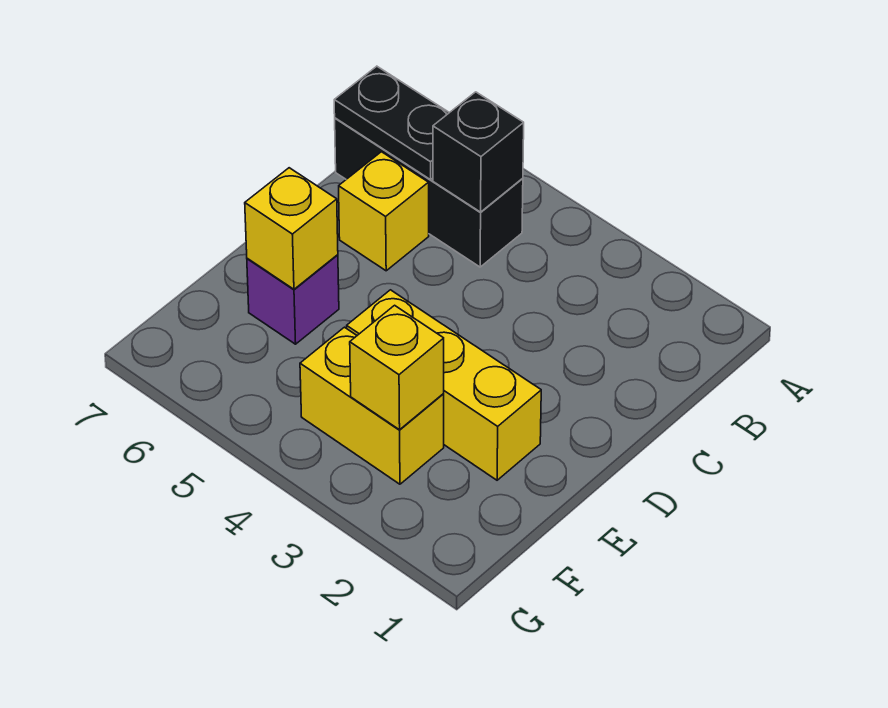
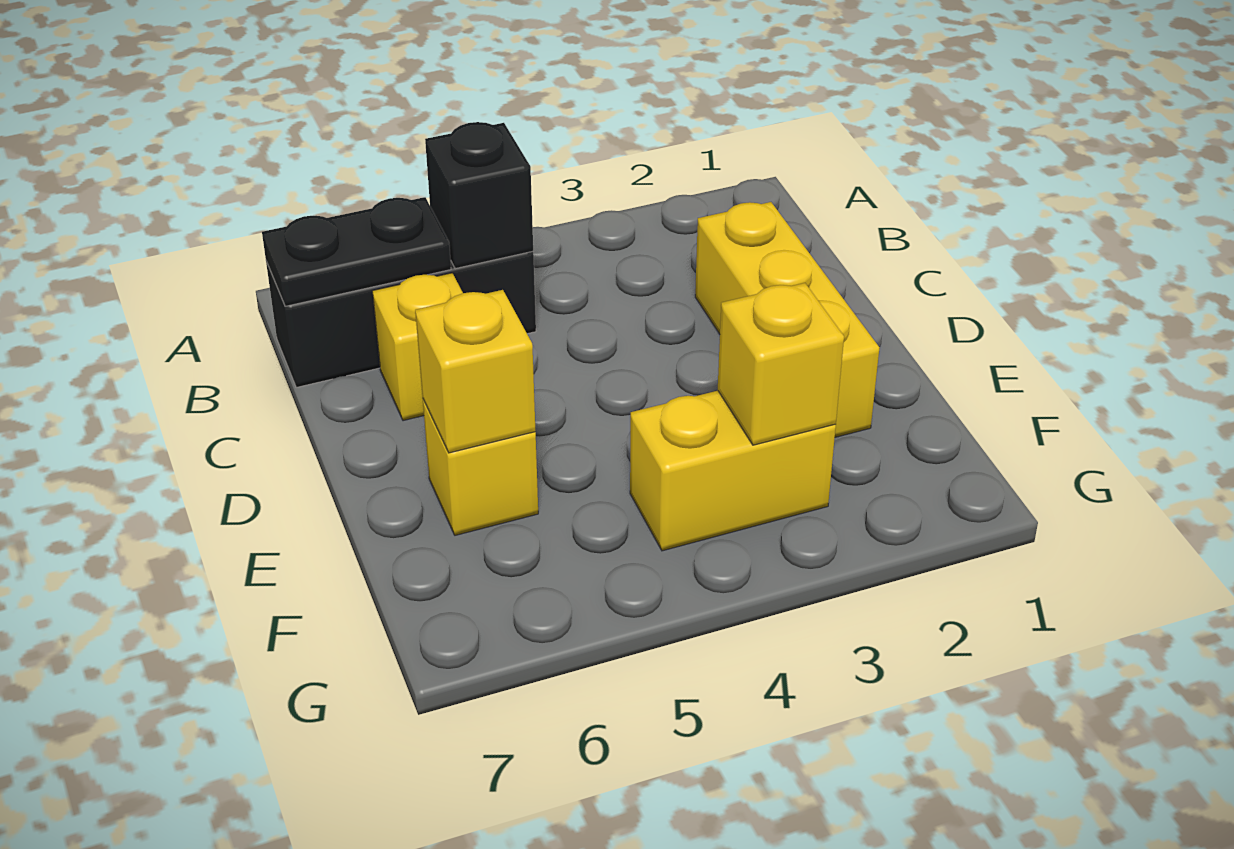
yellow 1x3 brick [347,290,541,480] -> yellow 1x3 brick turned to [695,202,880,437]
purple 1x1 brick [247,255,339,344] -> yellow 1x1 brick [423,400,538,535]

